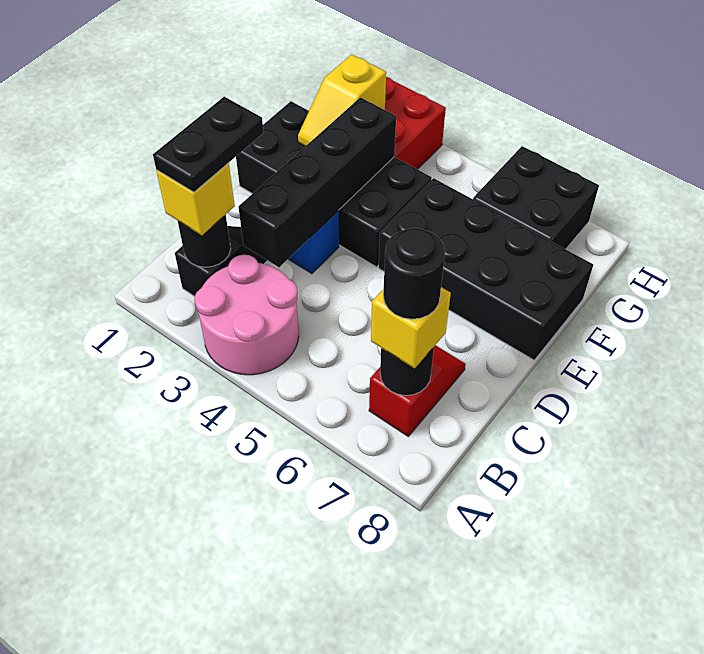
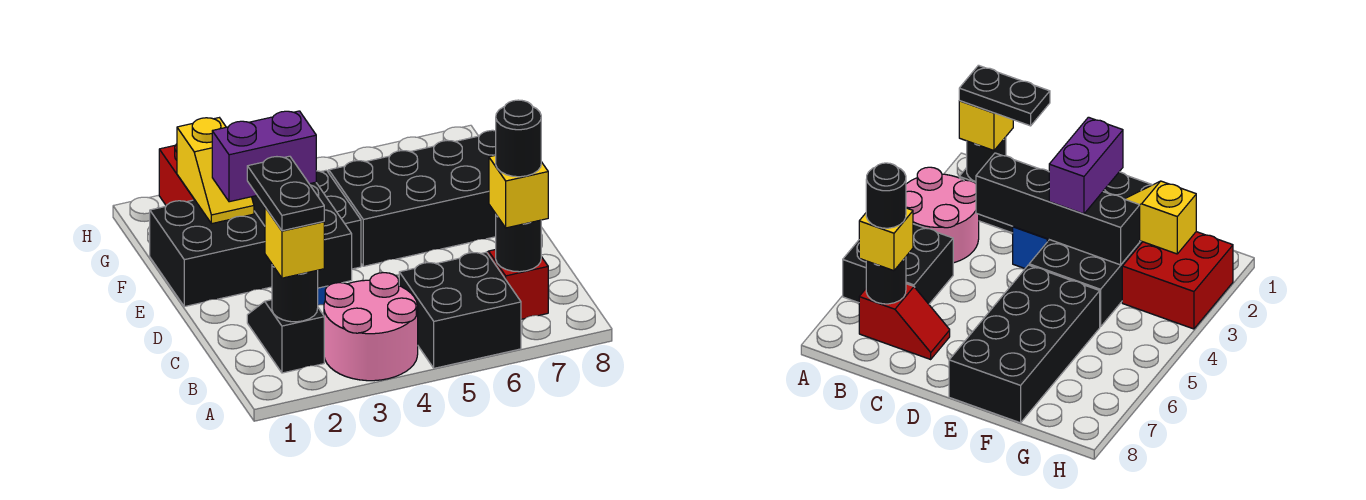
none -> purple 1x2 brick [212,111,316,202]
black 2x2 brick [473,146,599,249] -> black 2x2 brick moved to [399,252,521,368]

